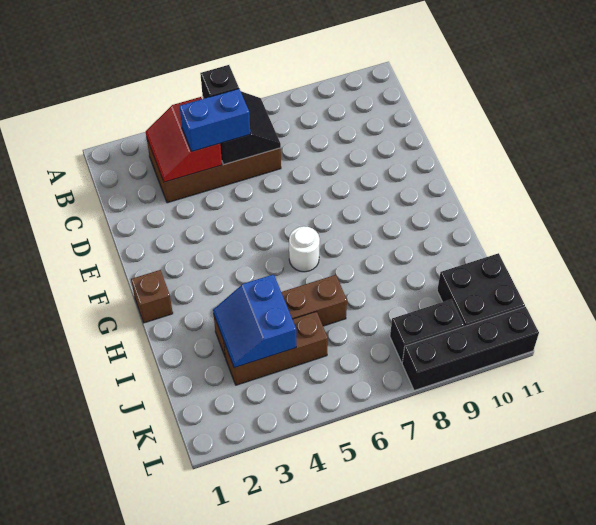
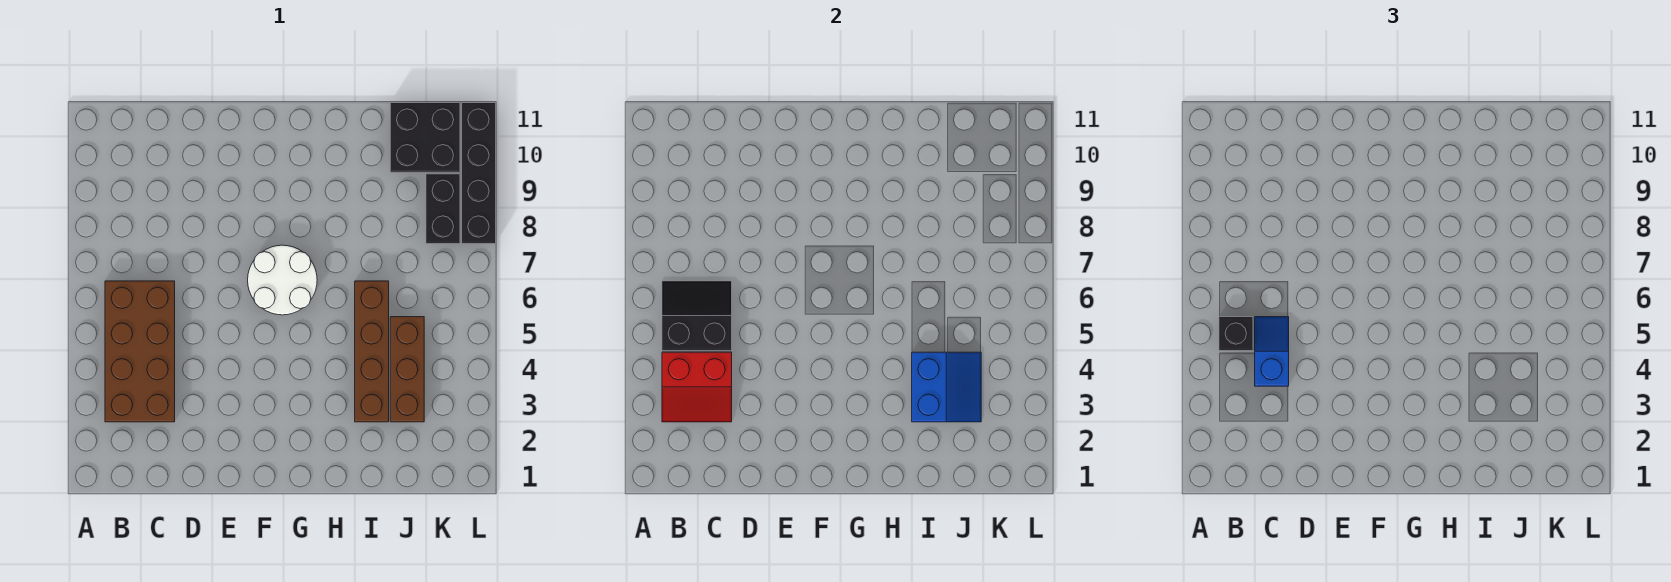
blue 1x2 brick [180,89,250,152] -> blue 1x2 slope [1255,317,1289,386]
brown 1x1 brick [131,270,173,323] -> none
white 1x1 round brick [289,226,320,272] -> white 2x2 round brick [248,245,317,315]
blue 2x2 slope [213,274,296,368] -> blue 2x2 slope turned to [912,352,981,422]

